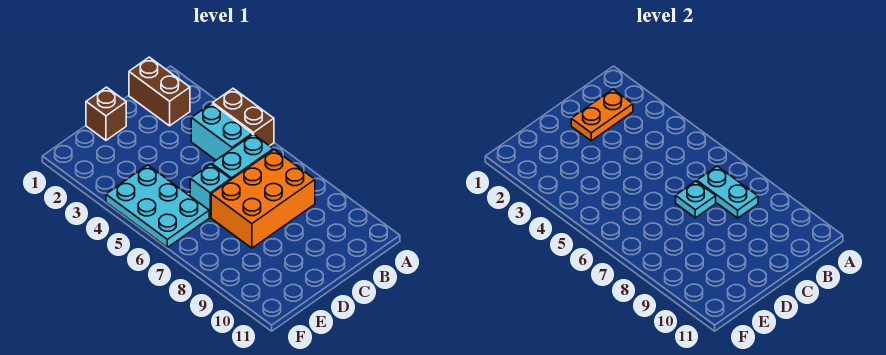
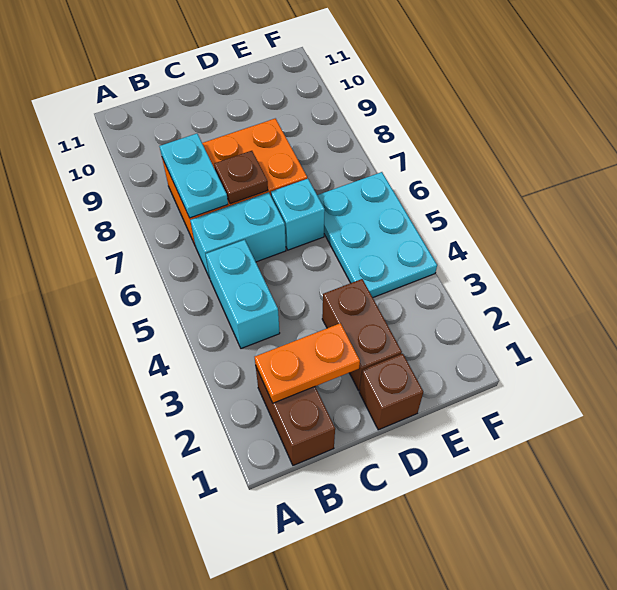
brown 1x2 brick [213,89,274,146] -> brown 1x2 brick moved to [322,279,402,391]
cyan 1x1 plate [676,181,716,218] -> brown 1x1 plate [214,151,268,204]

